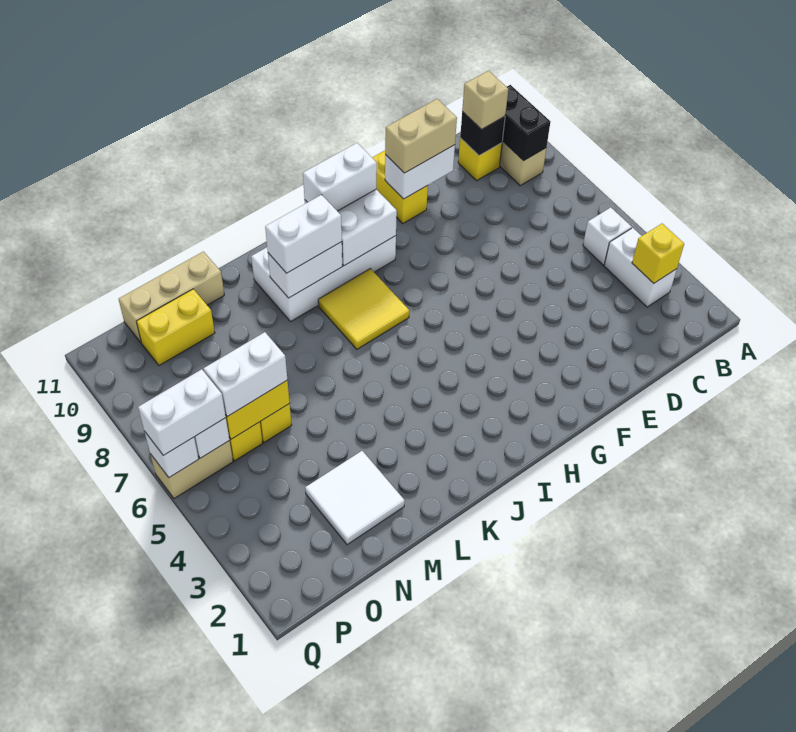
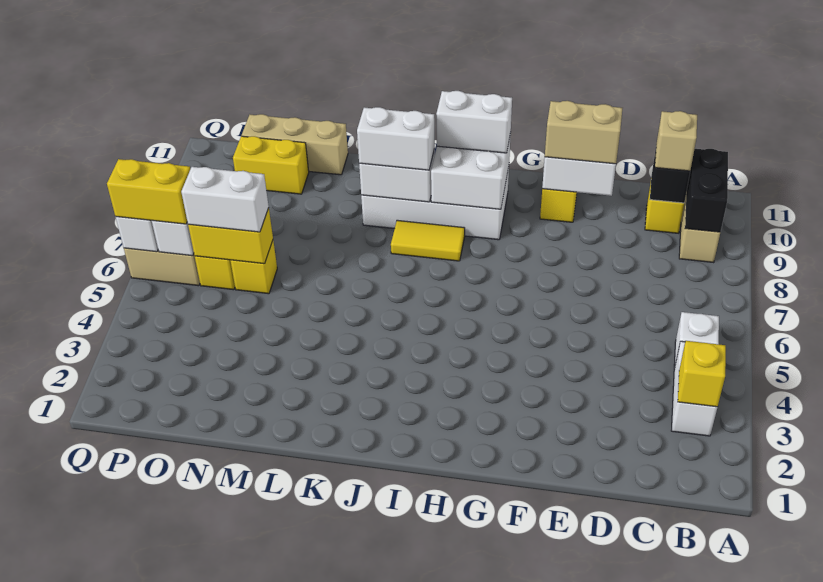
yellow 2x2 tile [318,269,409,349] -> yellow 1x2 tile [391,220,465,261]
white 2x2 tile [305,451,405,545] -> none
white 1x2 brick [138,369,226,455] -> yellow 1x2 brick [107,159,190,224]

